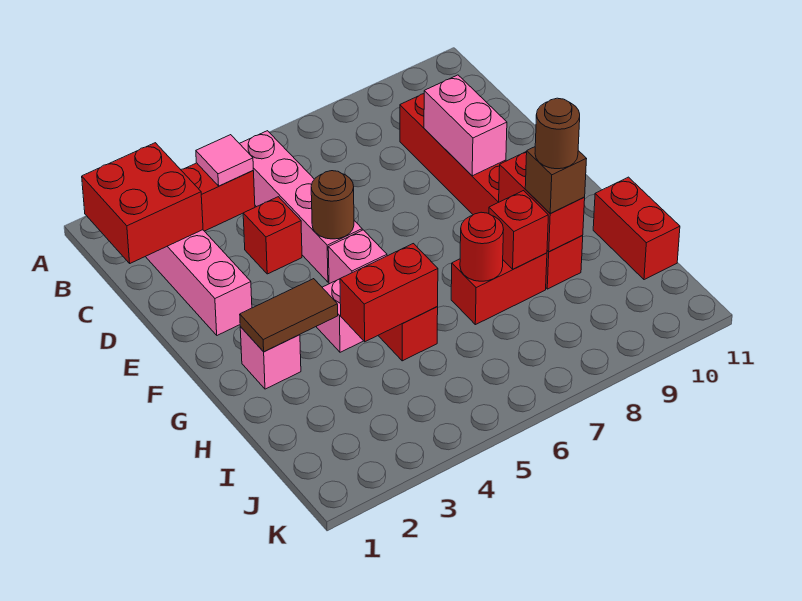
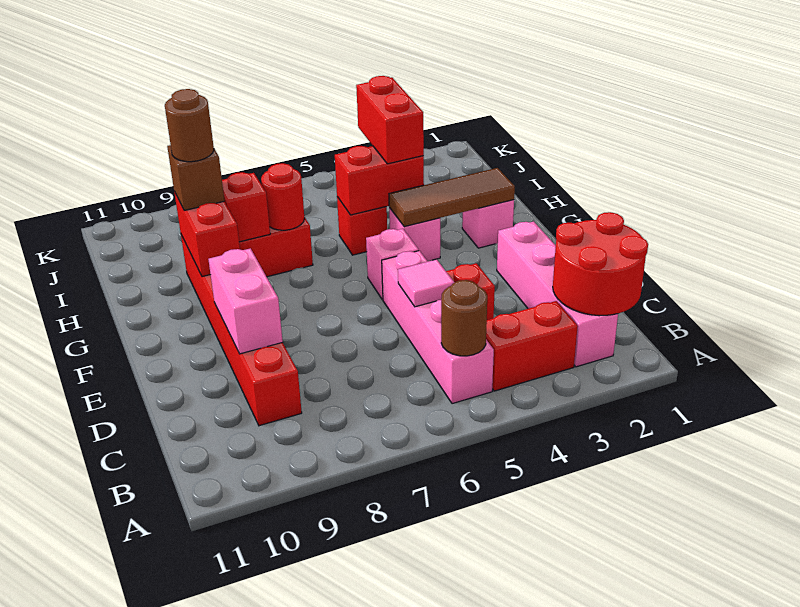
red 2x2 brick [82,143,203,263] -> red 2x2 round brick [553,212,648,316]
pink 1x1 tile [196,135,253,186] -> pink 1x1 tile moved to [398,259,454,307]
brown 1x1 round brick [311,171,354,239] -> brown 1x1 round brick moved to [441,280,487,356]
brown 1x2 tile [240,279,338,352] -> brown 1x3 tile [389,168,515,227]
red 1x2 brick [593,177,680,280] -> red 1x2 brick moved to [356,76,424,164]

